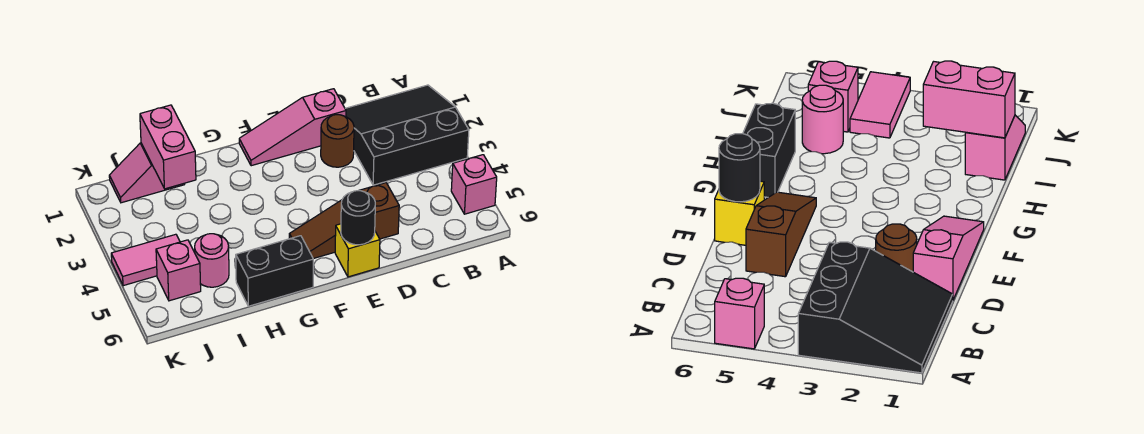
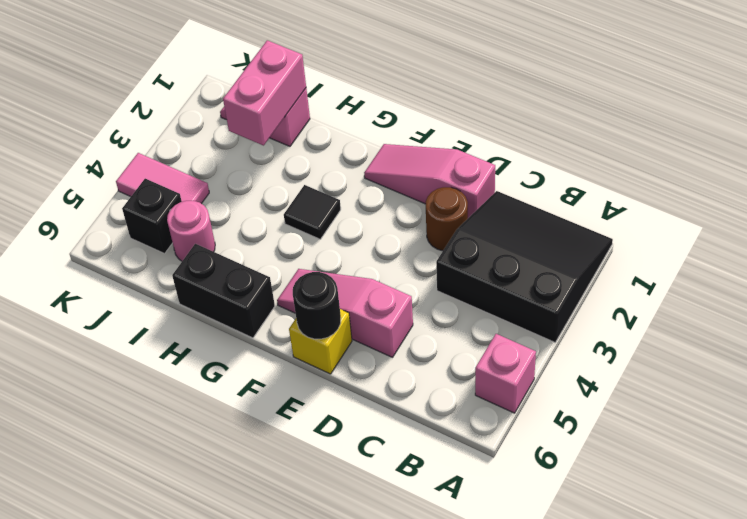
brown 1x3 slope [289,183,399,259] -> pink 1x3 slope [277,269,413,357]
none -> black 1x1 tile [284,185,341,239]
pink 1x1 brick [156,240,201,301] -> black 1x1 brick [122,179,182,254]

